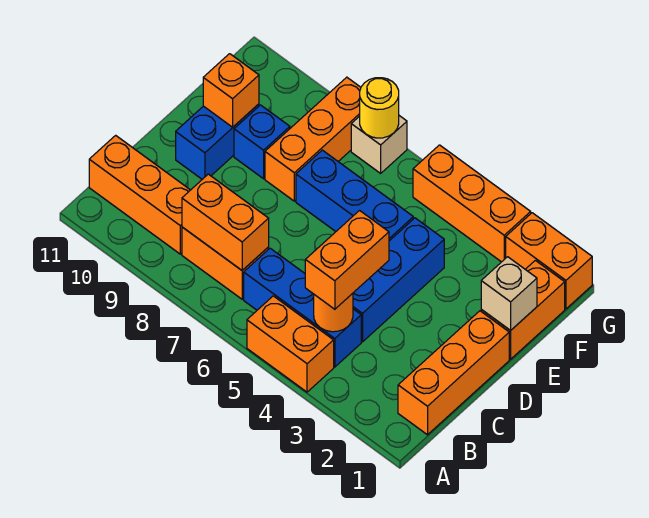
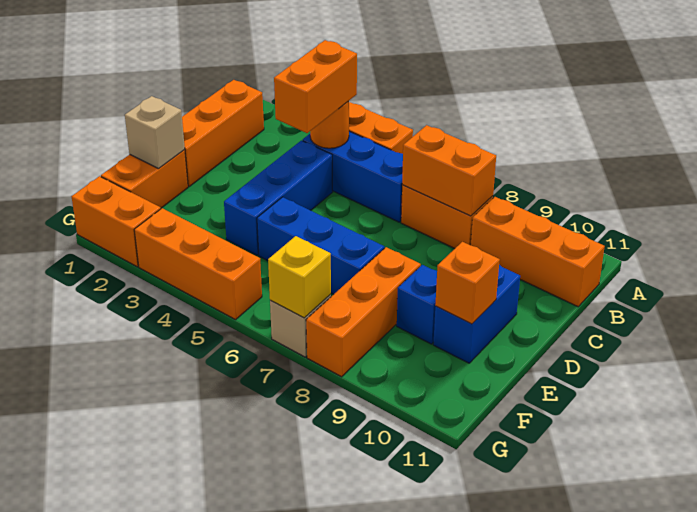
yellow 1x1 round brick [360,78,399,138] -> yellow 1x1 brick [268,236,331,318]

